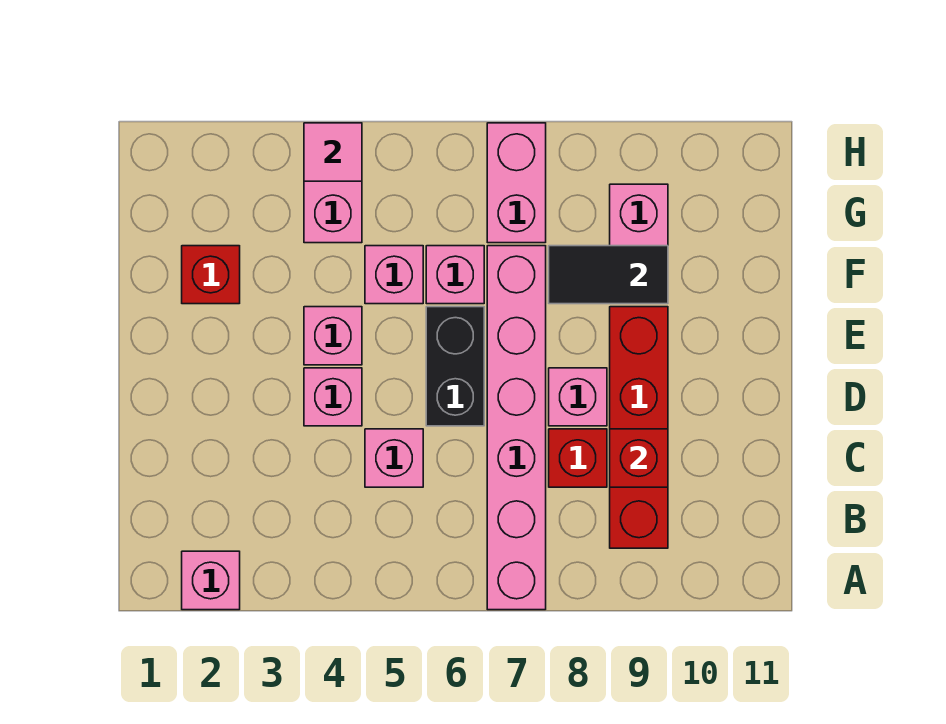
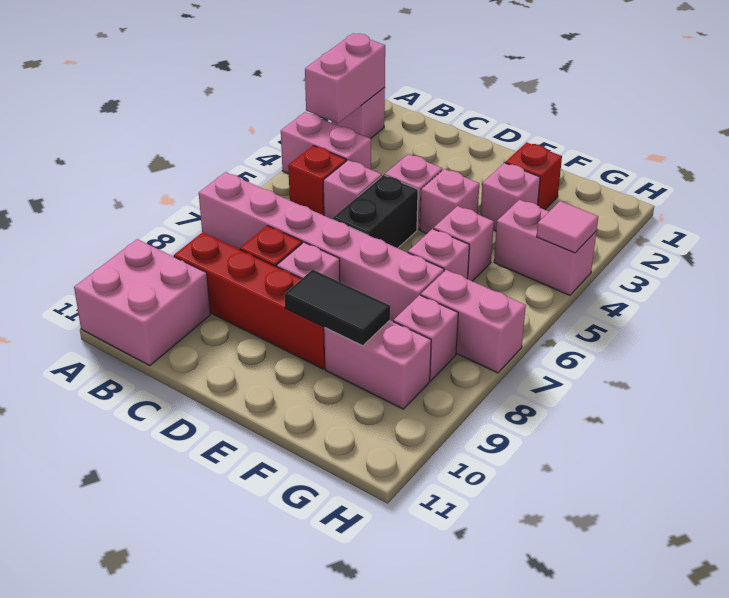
none -> pink 1x2 brick [305,33,385,123]
none -> pink 1x2 brick [281,112,371,174]
none -> pink 2x2 brick [74,239,210,366]
red 1x1 brick [610,429,668,487] -> red 1x1 brick moved to [288,146,346,215]
black 1x2 brick [426,307,484,426] -> black 1x2 brick turned to [333,175,418,248]
none -> pink 1x1 brick [480,163,540,231]
black 1x2 tile [549,246,668,304] -> black 1x2 tile turned to [284,270,390,346]
none -> pink 1x1 brick [393,295,458,381]

